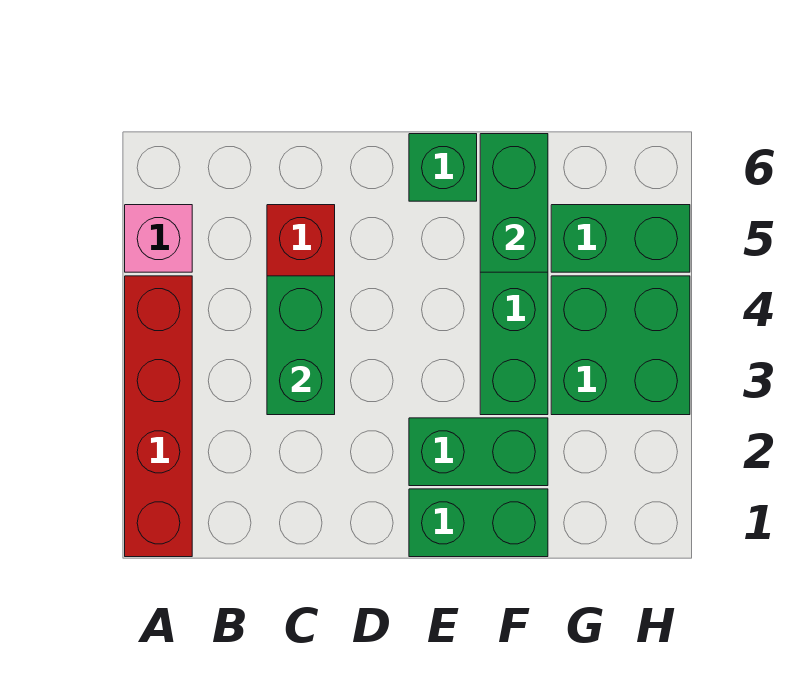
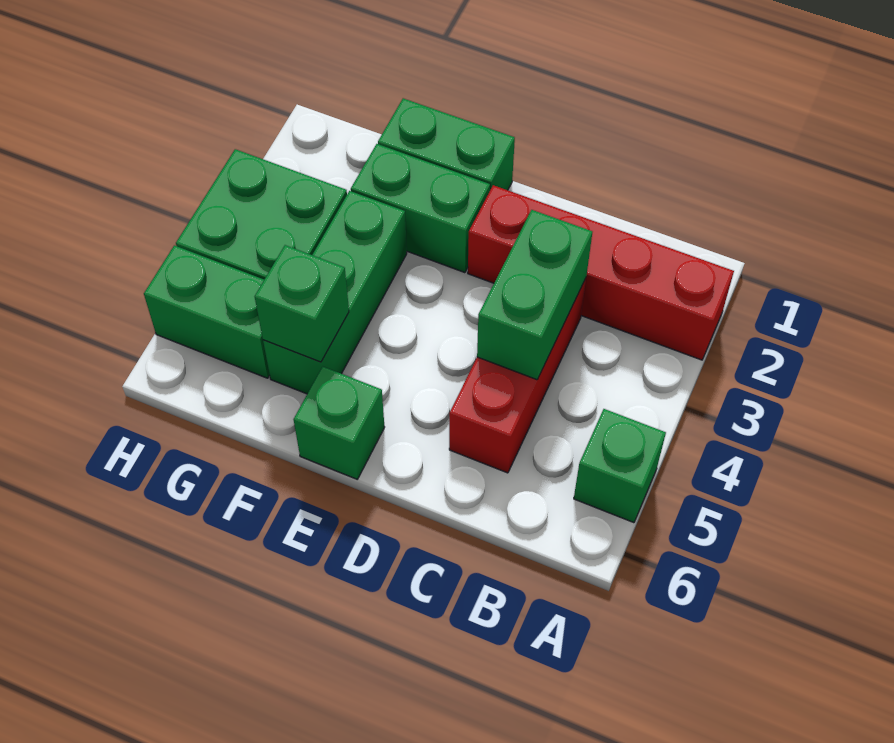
red 1x4 brick [125,276,192,557] -> red 1x4 brick turned to [468,185,734,360]
pink 1x1 brick [125,205,192,272] -> green 1x1 brick [574,409,666,523]
green 1x2 brick [480,134,548,272] -> green 1x1 brick [255,245,349,362]

